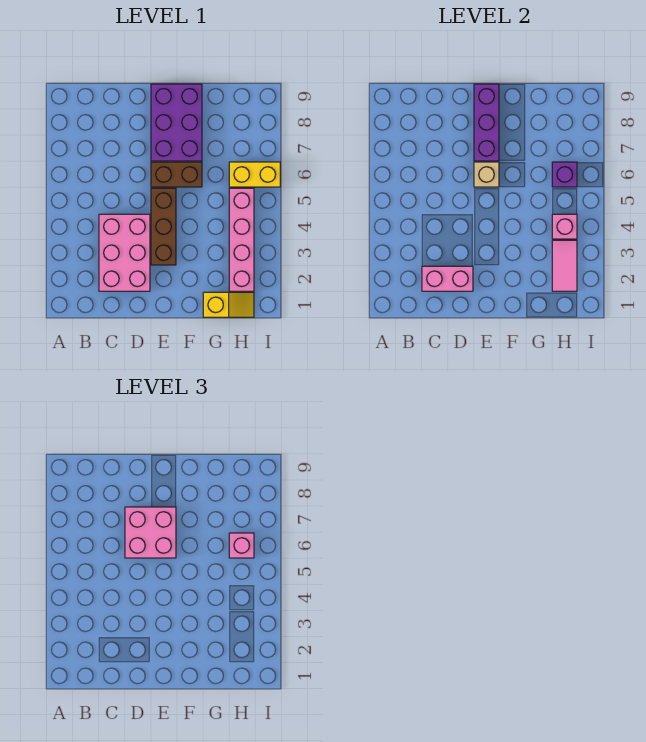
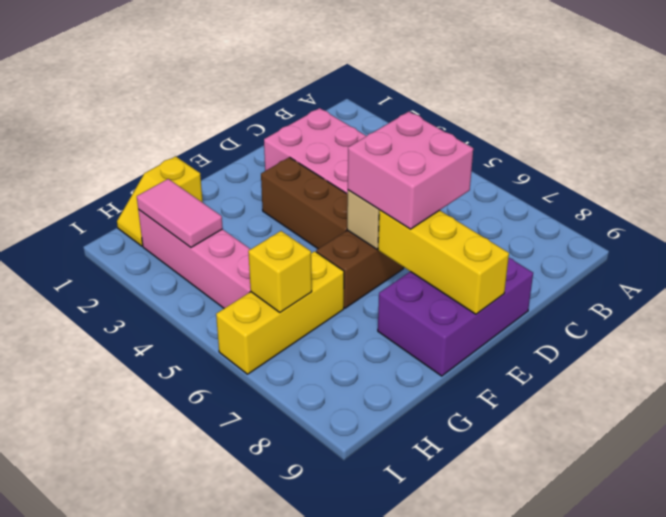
pink 1x2 brick [422,266,473,291] -> none
purple 2x3 brick [151,84,202,161] -> purple 2x3 brick turned to [378,258,533,376]
purple 1x3 brick [474,84,499,161] -> yellow 1x3 brick [378,210,509,314]
pink 1x1 brick [552,214,577,239] -> none
yellow 1x2 brick [229,162,280,187] -> yellow 1x3 brick [216,251,344,374]
purple 1x1 brick [552,162,577,187] -> yellow 1x1 brick [248,231,312,312]
pink 1x1 brick [229,533,254,558] -> none

